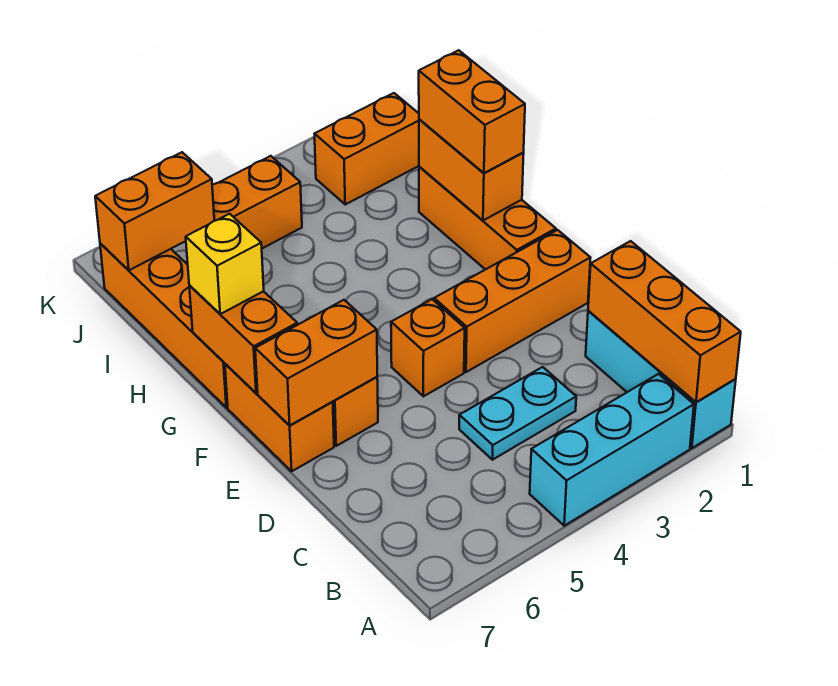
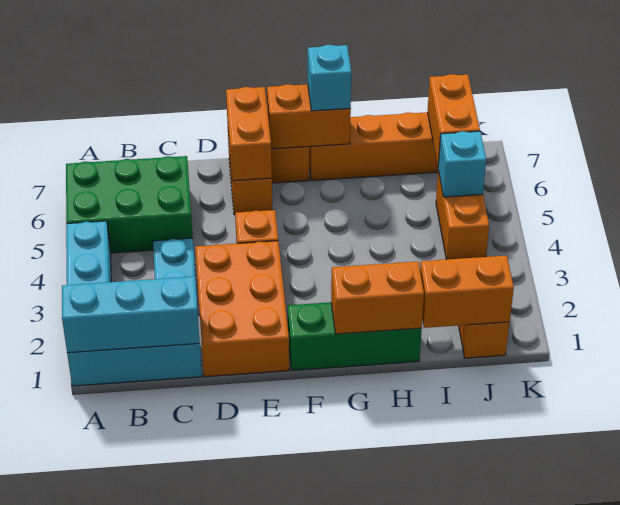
orange 1x3 brick [588,241,741,402] -> cyan 1x3 brick [62,277,200,353]
none -> green 2x3 brick [66,156,193,253]
orange 1x3 brick [434,230,590,372] -> orange 2x3 brick [195,241,289,377]
orange 1x3 brick [419,167,556,270] -> green 1x3 brick [288,302,422,370]
orange 1x2 brick [419,50,525,173] -> orange 1x2 brick moved to [420,256,514,328]
yellow 1x1 brick [186,214,264,314] -> cyan 1x1 brick [308,45,351,111]
none -> cyan 1x1 brick [438,131,486,197]

